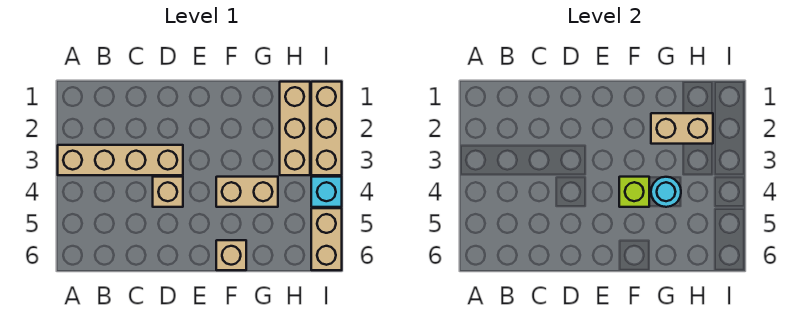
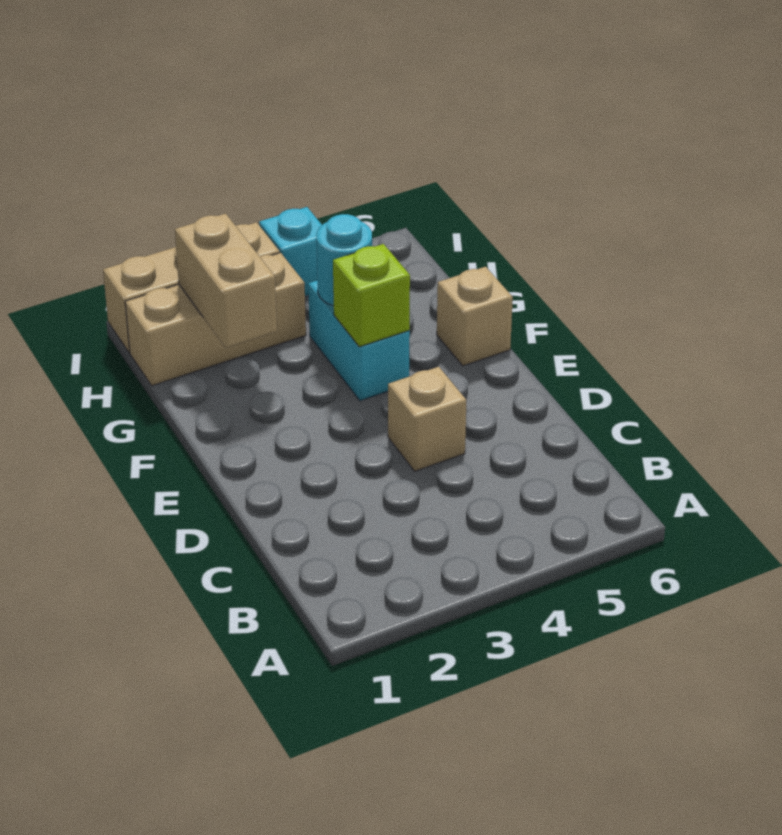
tan 1x4 brick [58,145,183,175] -> none
tan 1x2 brick [216,177,278,207] -> cyan 1x2 brick [308,281,410,401]
tan 1x2 brick [311,208,342,270] -> none

